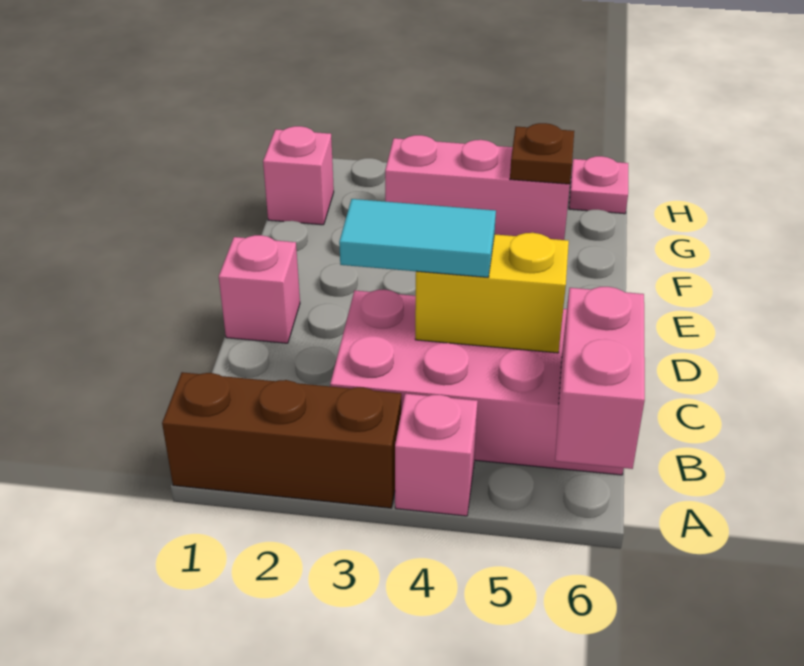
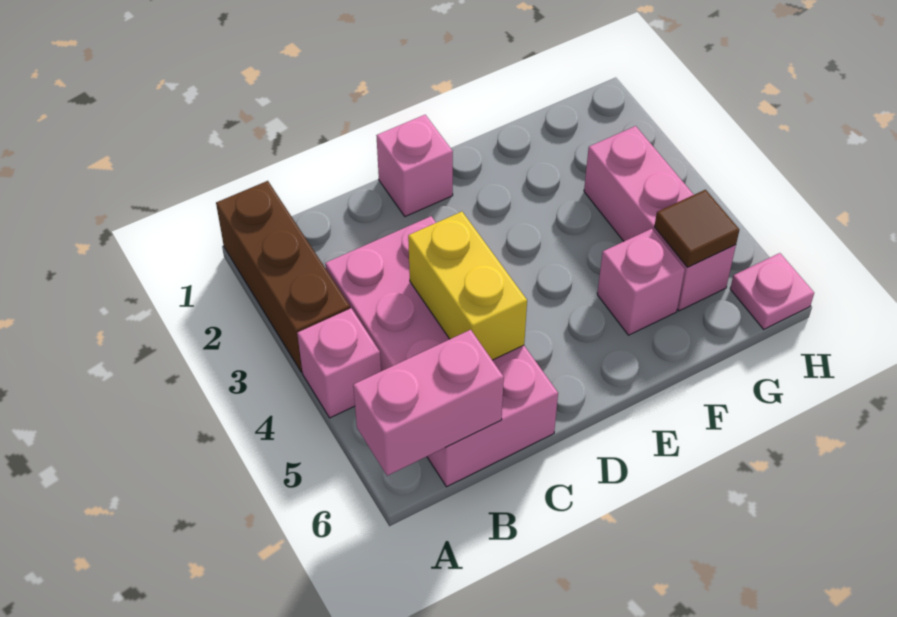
cyan 1x2 tile [339,199,496,277] -> none
pink 1x1 brick [263,126,334,225] -> pink 1x1 brick moved to [597,229,685,335]
brown 1x1 plate [510,123,574,184] -> brown 1x1 tile [654,190,739,267]

